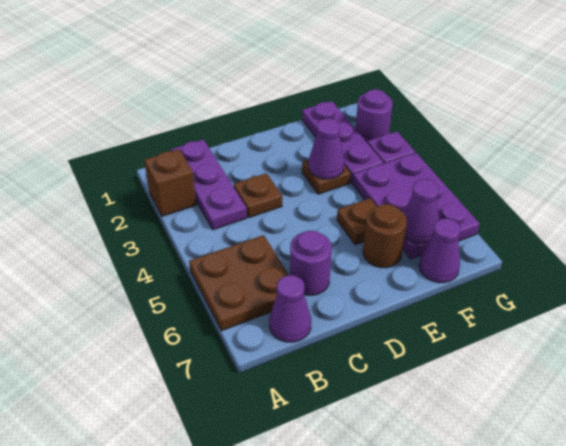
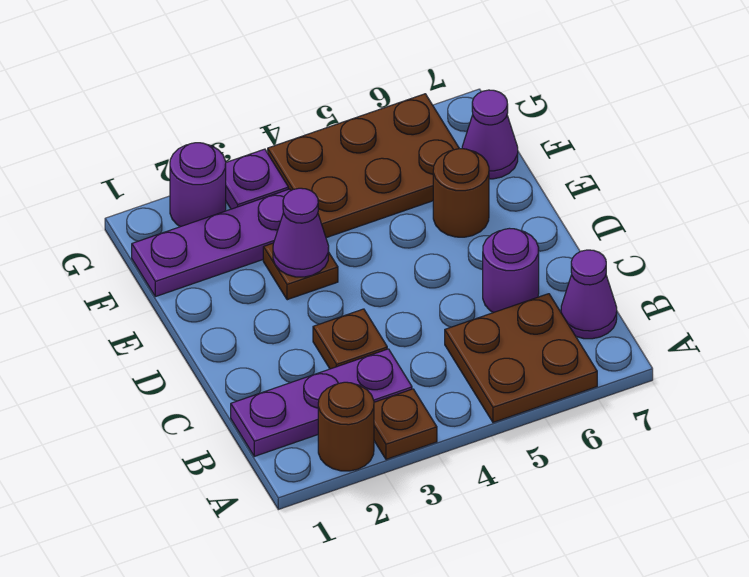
brown 1x1 brick [144,149,196,216] -> brown 1x1 round brick [318,382,374,471]
brown 1x1 plate [337,198,377,245] -> brown 1x1 plate moved to [374,389,437,459]
purple 2x3 plate [352,153,480,259] -> brown 2x3 plate [268,94,459,238]
purple 1x1 cone [404,179,439,243] -> none

